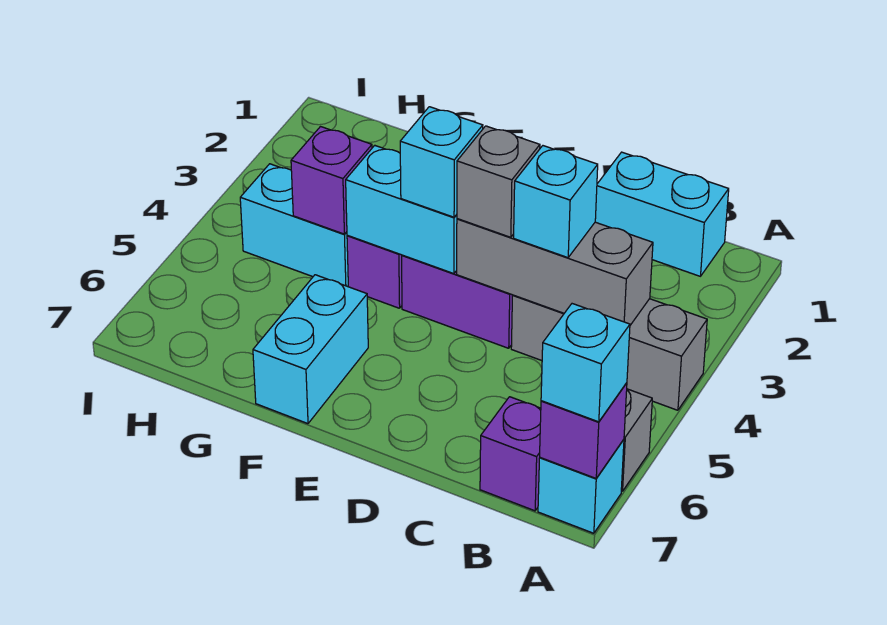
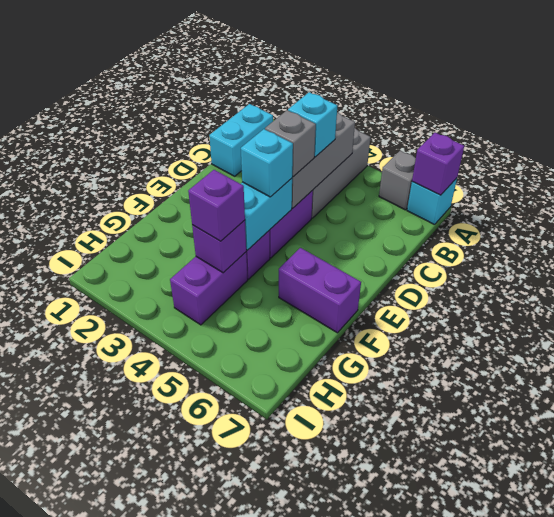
cyan 1x1 brick [541,304,630,422] -> none
purple 1x1 brick [480,397,541,511] -> purple 1x1 brick moved to [188,170,245,241]
cyan 1x2 brick [253,275,368,424] -> purple 1x2 brick [279,248,361,333]
cyan 1x2 brick [240,164,348,287] -> purple 1x2 brick [170,252,248,325]

